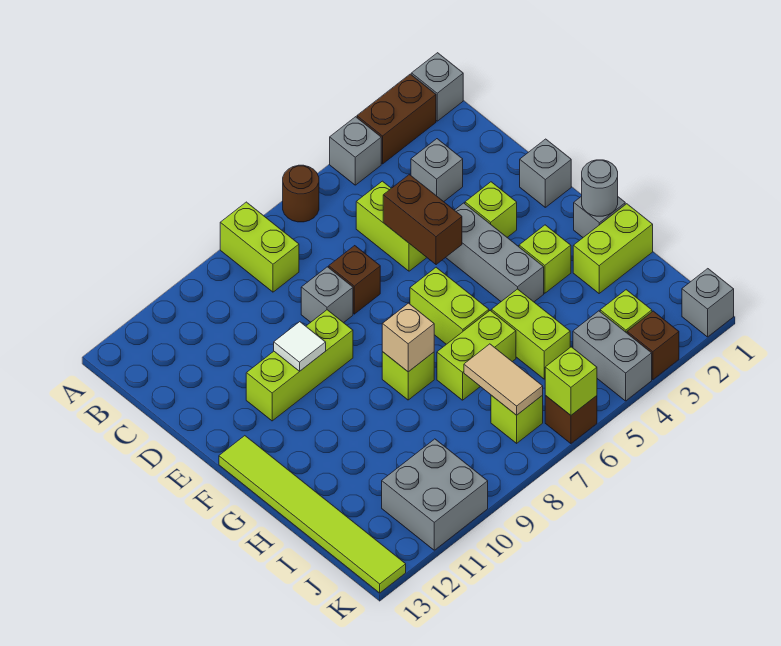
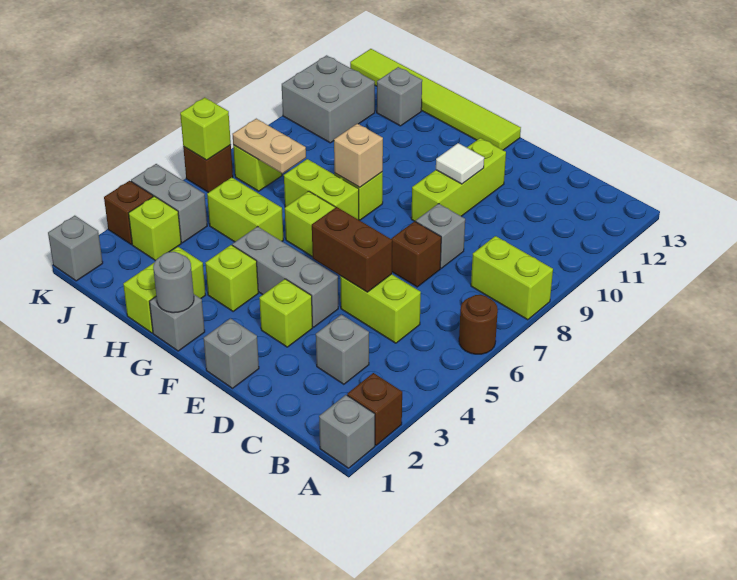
brown 1x2 brick [357,74,436,164] -> brown 1x1 brick [347,373,402,445]
grey 1x1 brick [330,117,381,185] -> grey 1x1 brick moved to [377,67,422,126]
lime 1x2 brick [437,311,516,400] -> lime 1x2 brick turned to [284,159,359,220]
tan 1x2 tile [464,344,543,415] -> tan 1x2 plate [233,119,306,174]

